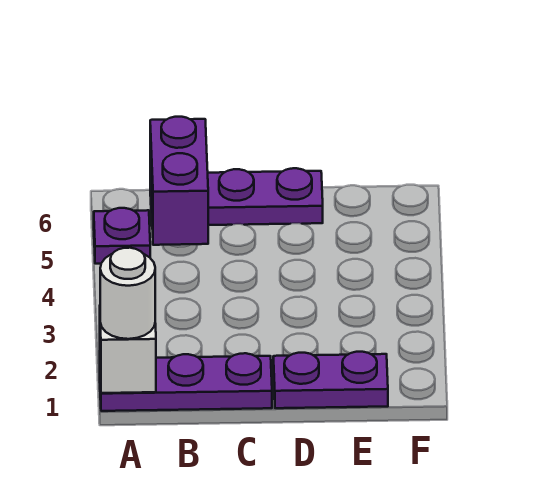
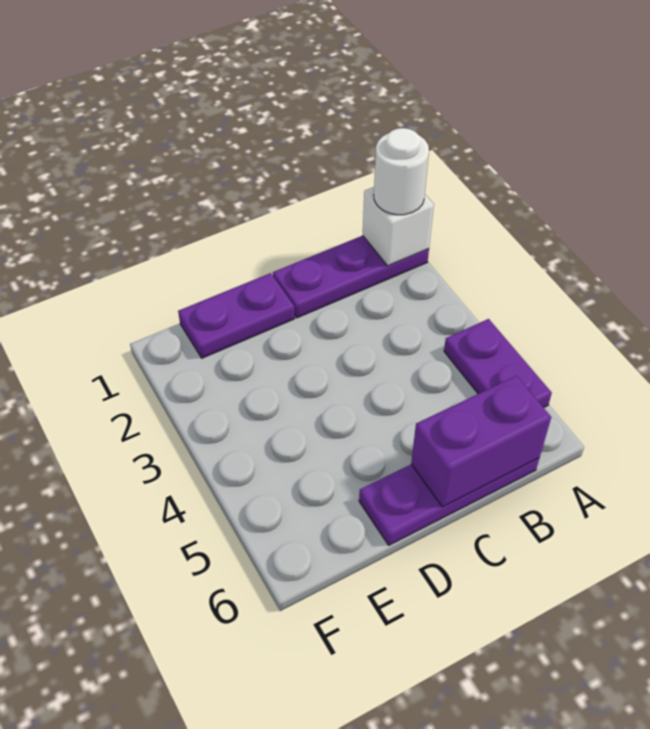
purple 1x1 plate [94,208,150,264] -> purple 1x2 plate [444,319,552,408]
purple 1x2 brick [150,117,208,245] -> purple 1x2 brick turned to [411,376,551,507]

